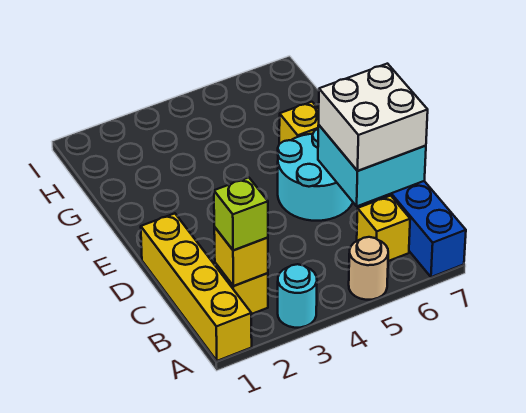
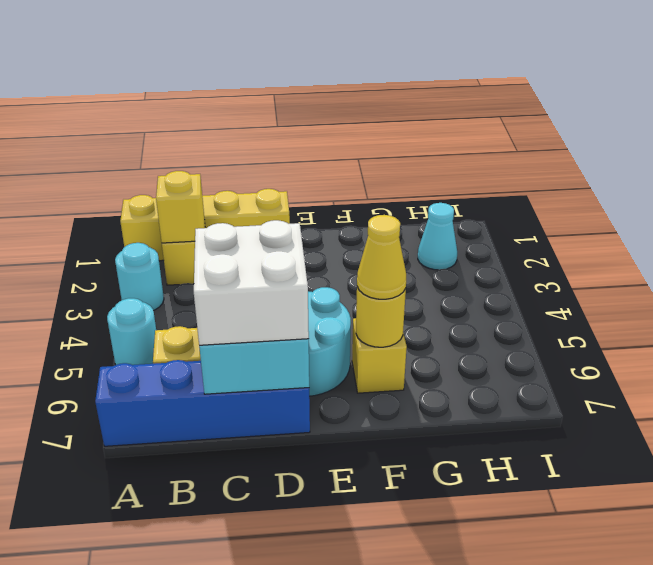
tan 1x1 round brick [349,237,388,300] -> cyan 1x1 round brick [107,298,156,365]
lime 1x1 brick [214,178,268,250] -> none
none -> yellow 1x1 round brick [356,287,406,347]
none -> yellow 1x1 cone [357,215,406,299]
none -> cyan 1x1 cone [418,203,457,270]

